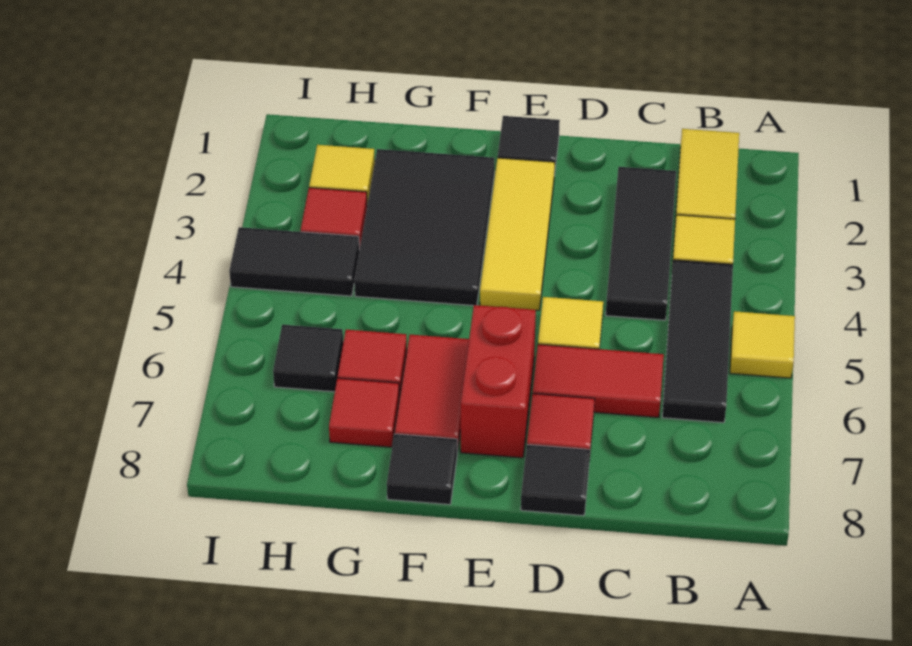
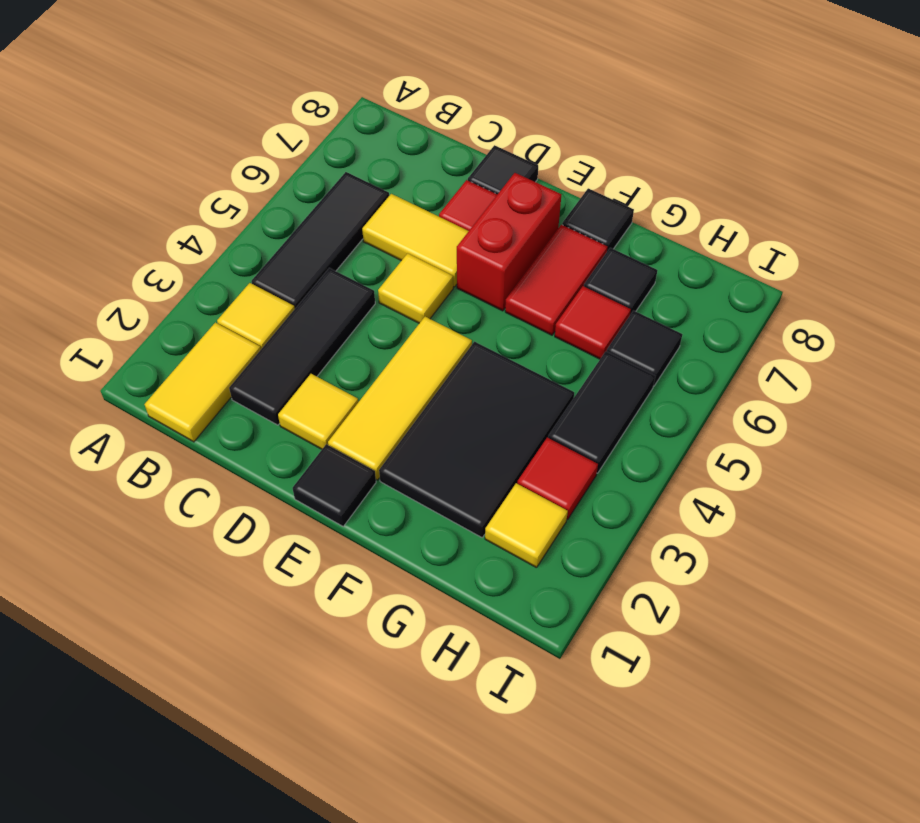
yellow 1x1 tile [730,311,795,378] -> yellow 1x1 tile moved to [278,374,358,449]
red 1x2 tile [533,344,664,417] -> yellow 1x2 tile [362,194,469,287]
red 1x1 tile [329,378,399,447] -> black 1x1 tile [584,248,657,315]
black 1x2 tile [229,227,359,296] -> black 1x2 tile turned to [548,351,655,473]

